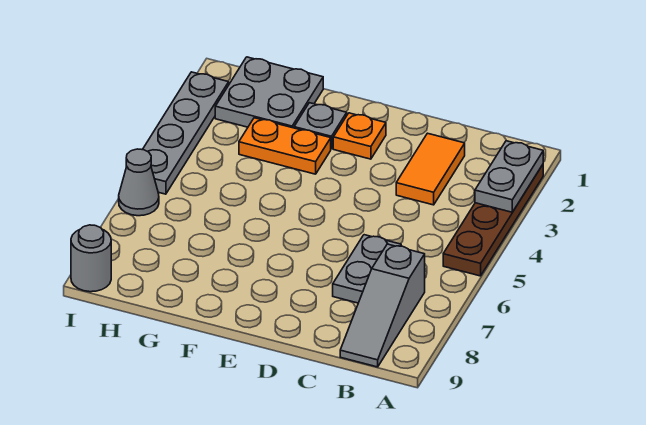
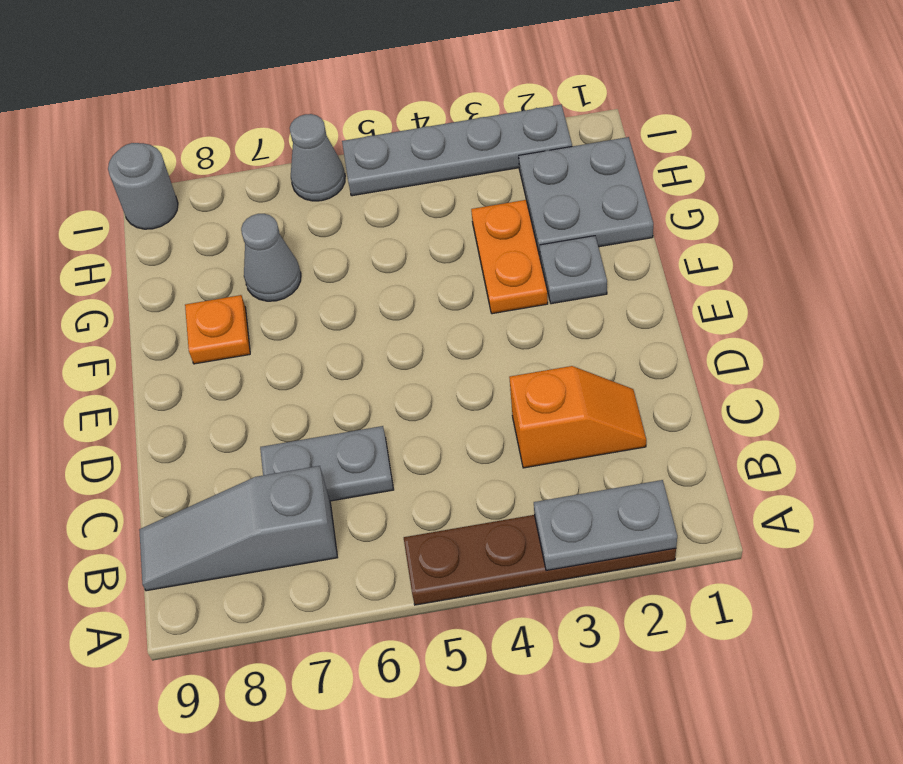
orange 1x2 tile [396,133,465,205] -> orange 1x2 slope [509,366,646,468]
orange 1x1 plate [333,113,386,159] -> orange 1x1 plate moved to [185,295,250,364]
none -> grey 1x1 cone [241,214,301,301]

